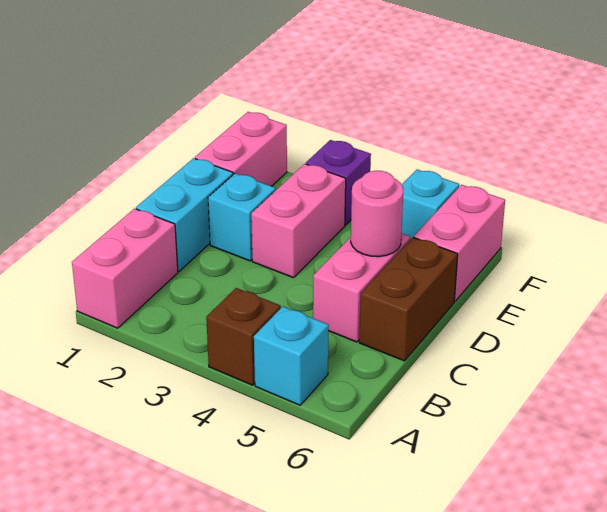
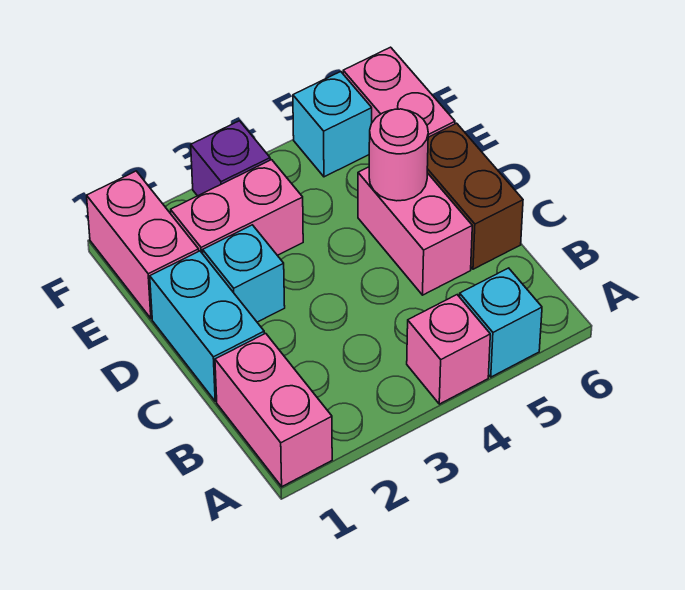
brown 1x1 brick [206,288,281,385] -> pink 1x1 brick [407,295,490,404]
pink 1x2 brick [251,164,346,278] -> pink 1x2 brick turned to [171,160,303,255]

